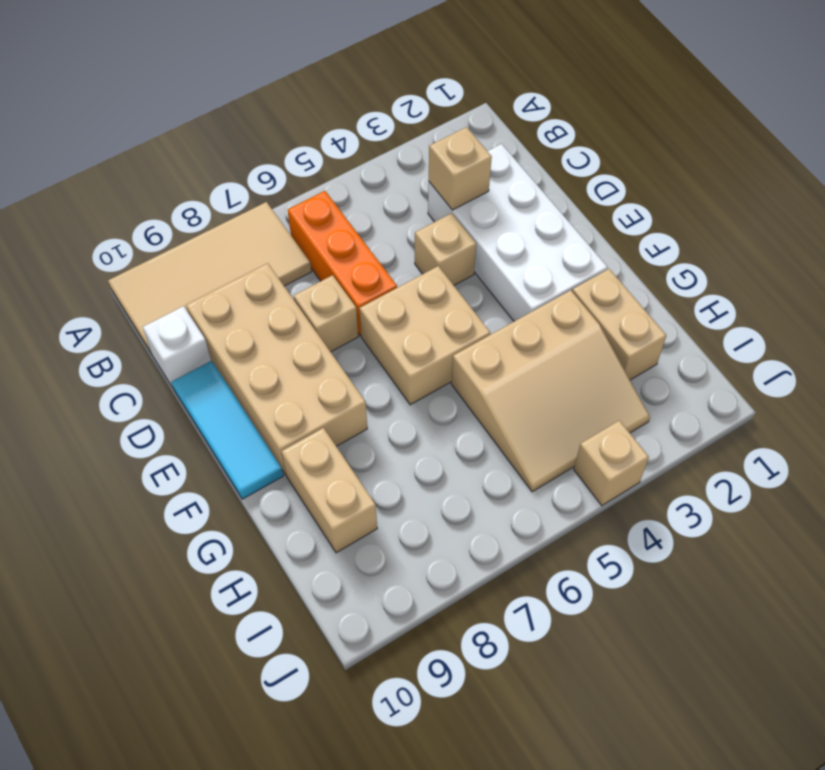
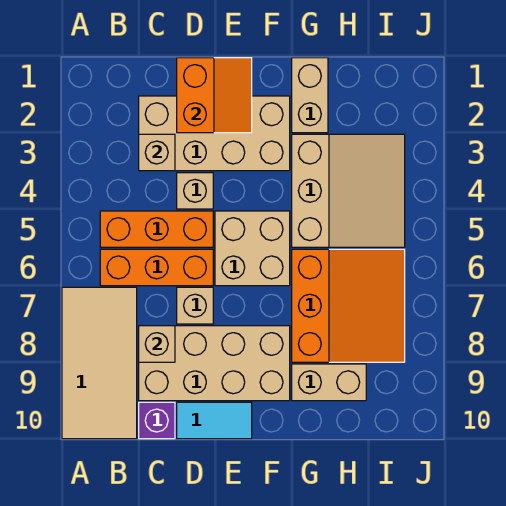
none -> orange 1x3 brick [100,211,213,247]
white 2x4 brick [428,144,608,321] -> tan 2x4 brick [139,96,290,171]
white 1x1 brick [143,306,211,389] -> purple 1x1 brick [139,402,175,439]
none -> orange 2x2 slope [177,58,252,133]
cyan 1x3 tile [172,361,283,499] -> cyan 1x2 tile [177,402,252,439]
tan 1x2 brick [572,269,666,380] -> tan 1x2 brick turned to [292,58,328,133]
none -> orange 3x3 slope [292,249,405,362]
tan 1x1 brick [574,420,649,506] -> tan 1x1 brick moved to [139,326,175,362]

